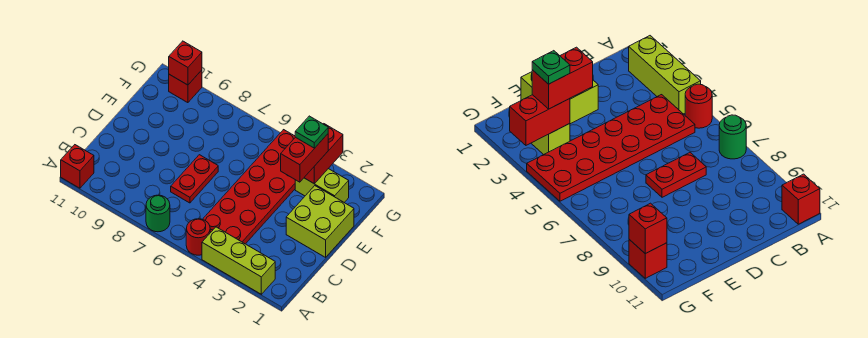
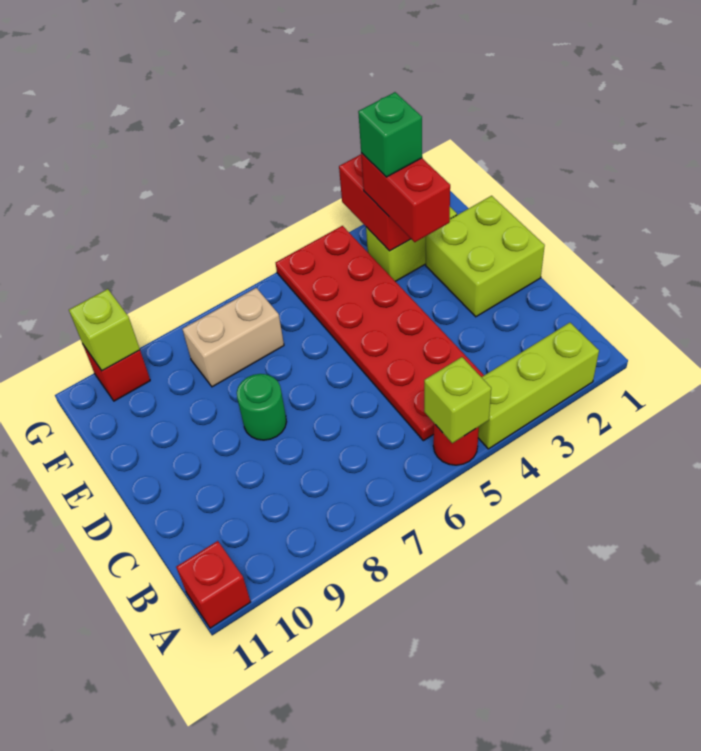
none -> lime 1x1 brick [424,357,491,443]
green 1x1 round brick [146,195,170,232] -> green 1x1 round brick moved to [237,374,286,440]
red 1x2 plate [171,155,218,203] -> none
green 1x1 plate [295,116,328,148] -> green 1x1 brick [358,92,422,177]
none -> tan 1x2 brick [183,288,284,387]
red 1x1 brick [169,41,202,85] -> lime 1x1 brick [69,289,140,371]

